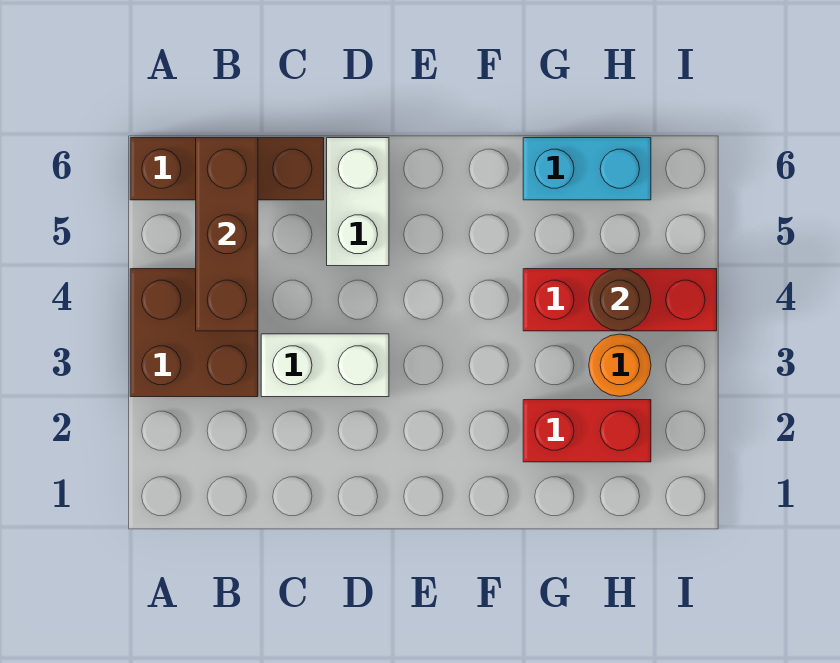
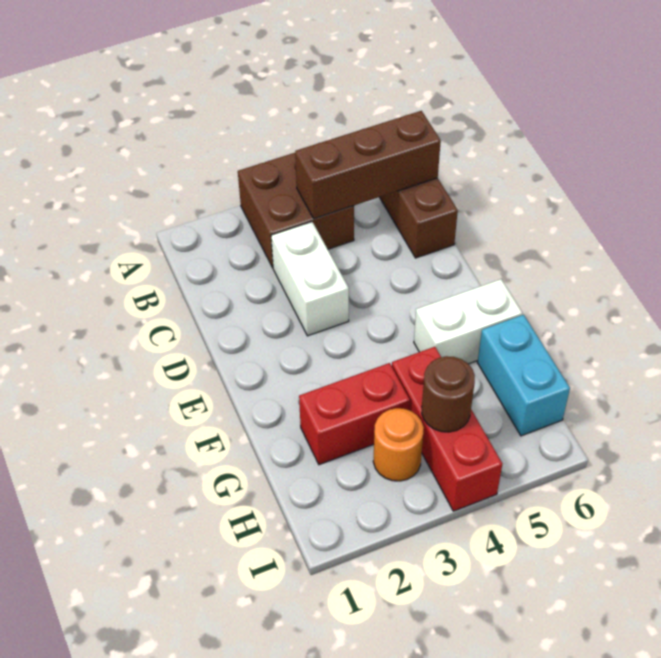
white 1x2 brick [327,138,389,266] -> white 1x2 brick moved to [414,279,523,364]
red 1x2 brick [523,400,651,462] -> red 1x2 brick turned to [299,363,410,465]

